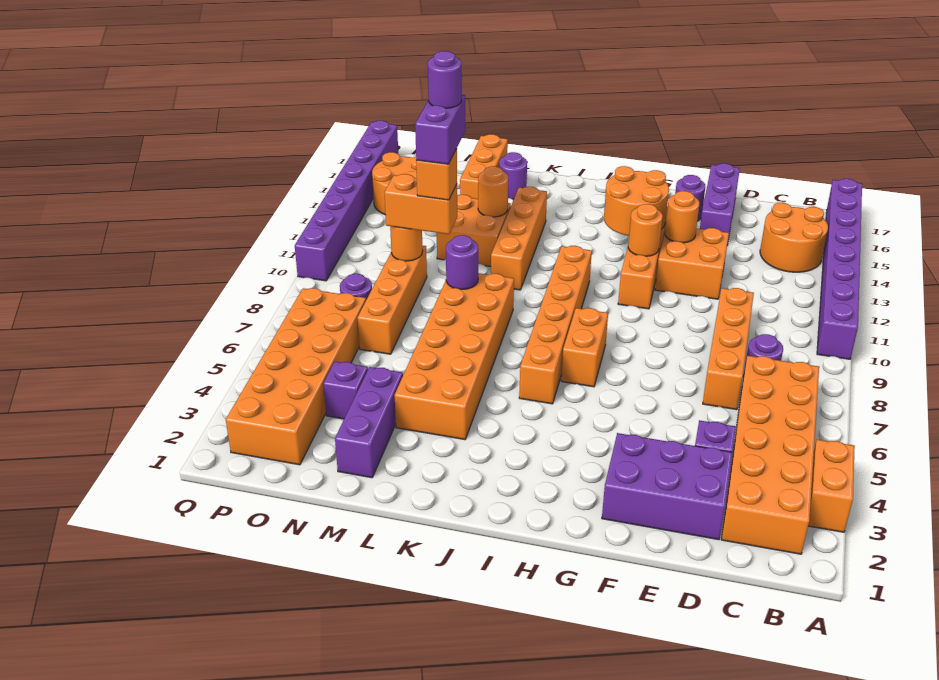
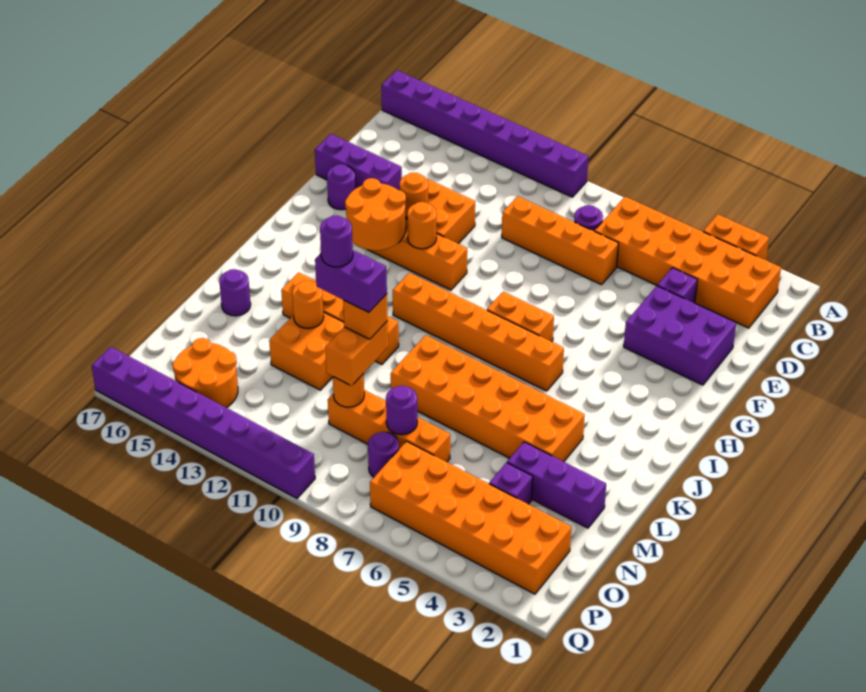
orange 2x2 round brick [760,203,828,272] -> none
purple 2x3 brick [602,433,732,540] -> purple 2x3 brick turned to [624,286,736,385]
purple 1x1 round brick [446,235,478,289] -> purple 1x1 round brick moved to [386,386,417,435]
orange 1x3 brick [460,134,508,199] -> none

